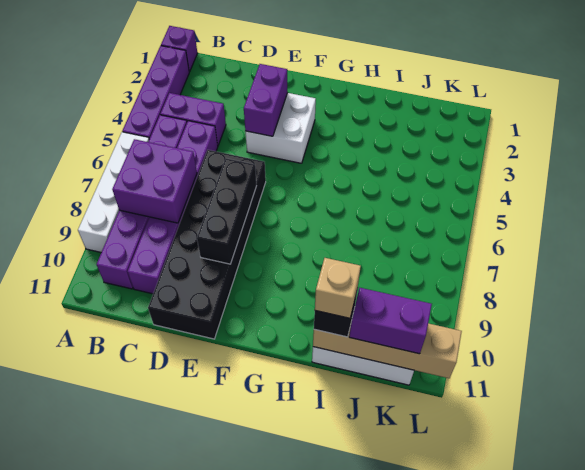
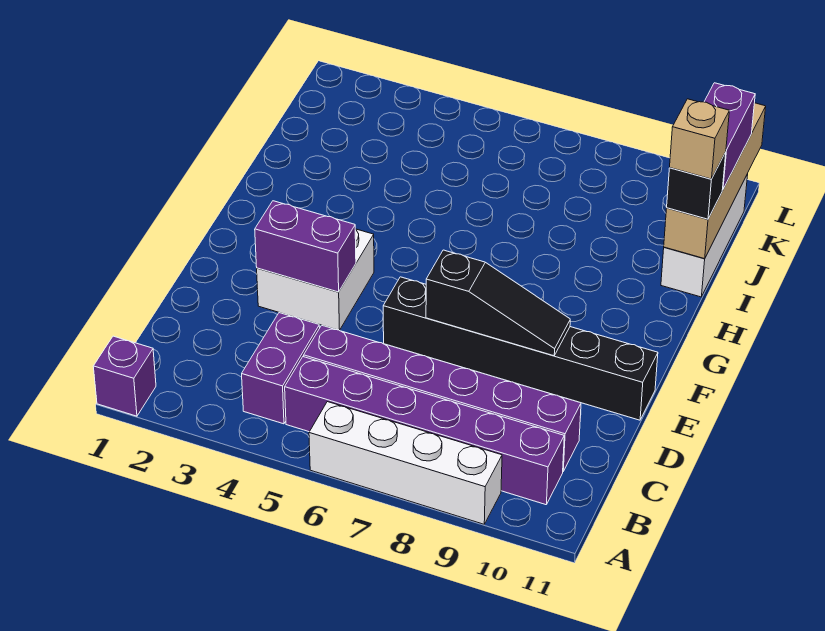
purple 1x4 brick [122,46,189,139] -> none
purple 2x2 brick [112,139,197,223] -> none
black 2x6 brick [148,150,266,339] -> black 1x6 brick [383,277,658,420]
black 1x3 brick [197,158,257,264] -> black 1x3 slope [426,250,570,356]

